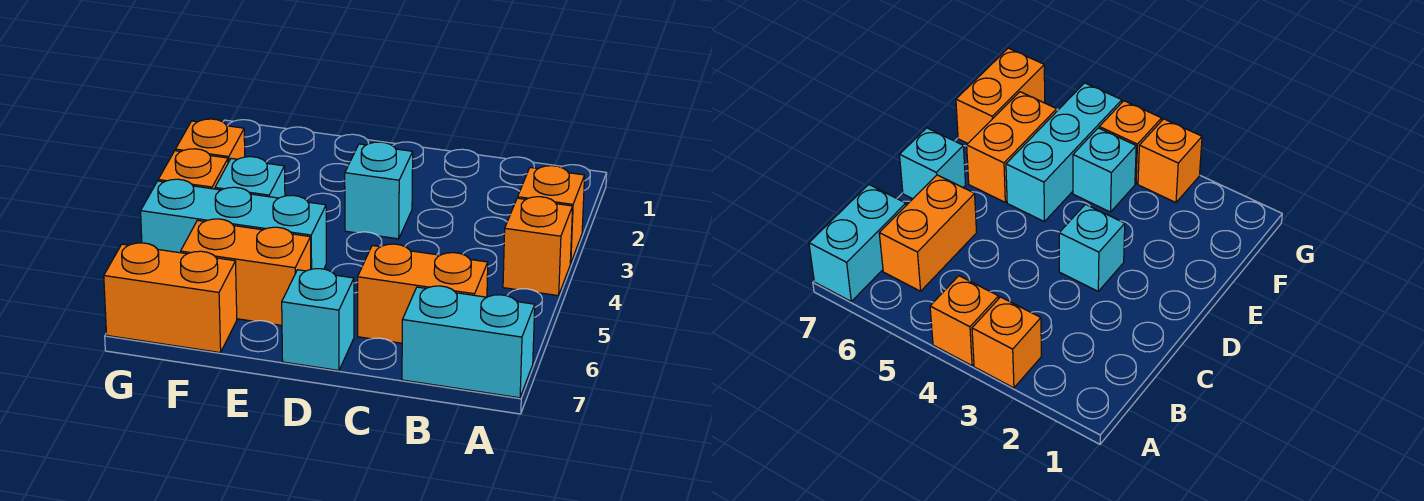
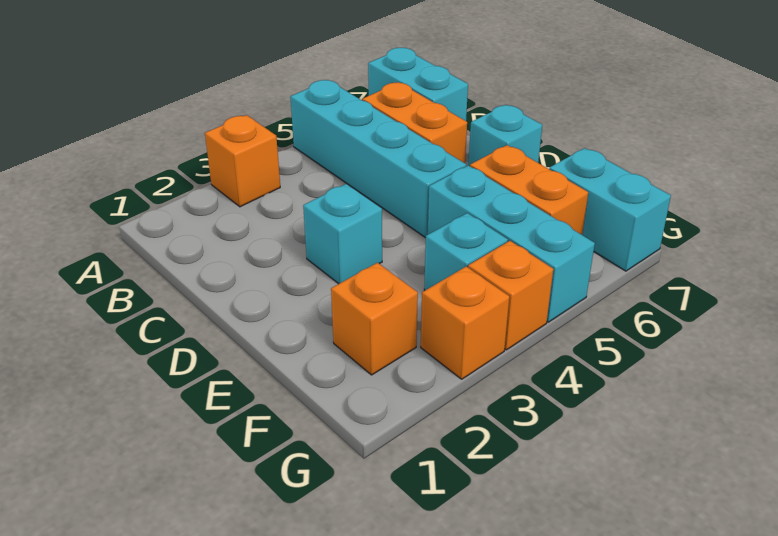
orange 1x1 brick [503,197,573,296] -> orange 1x1 brick moved to [331,263,418,375]
none -> cyan 1x4 brick [290,80,466,238]
orange 1x2 brick [104,243,237,353] -> cyan 1x2 brick [549,148,671,271]

